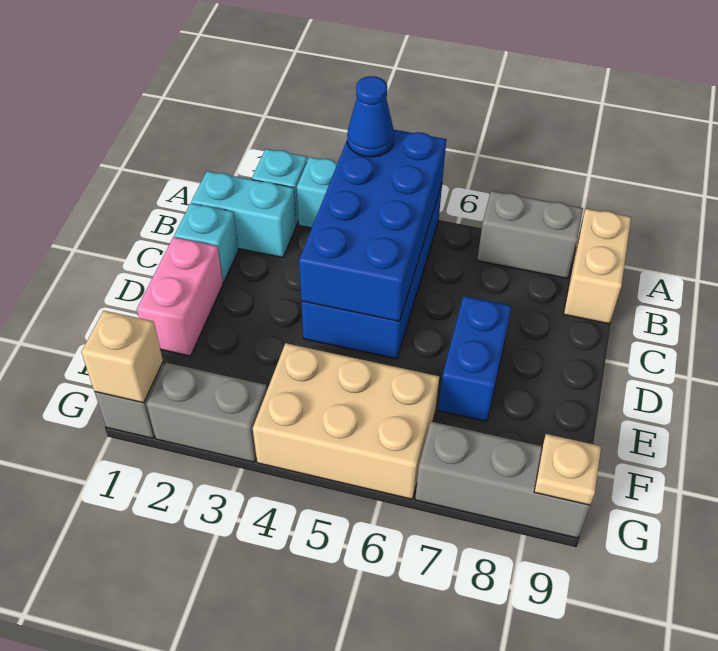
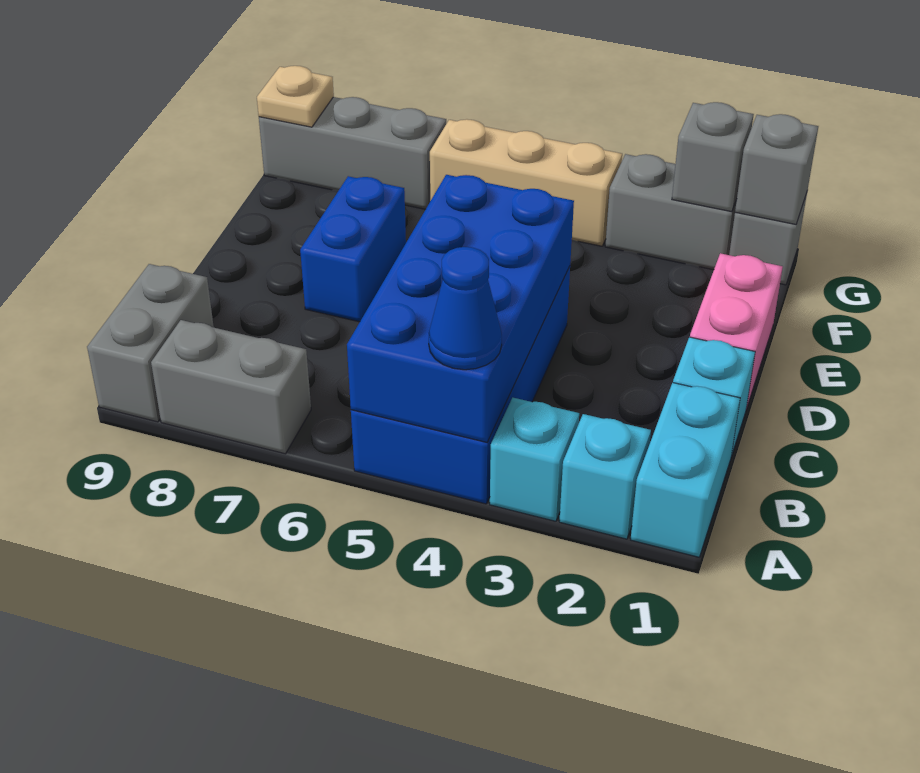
tan 1x2 brick [564,209,631,324] -> grey 1x2 brick [87,264,214,422]
cyan 1x2 brick [191,171,296,258] -> cyan 1x2 brick turned to [631,383,740,557]
tan 2x3 brick [253,343,439,499] -> tan 1x3 brick [430,119,622,246]
tan 1x1 brick [81,311,163,403] -> grey 1x1 brick [735,114,818,224]
none -> grey 1x1 brick [672,102,754,212]

